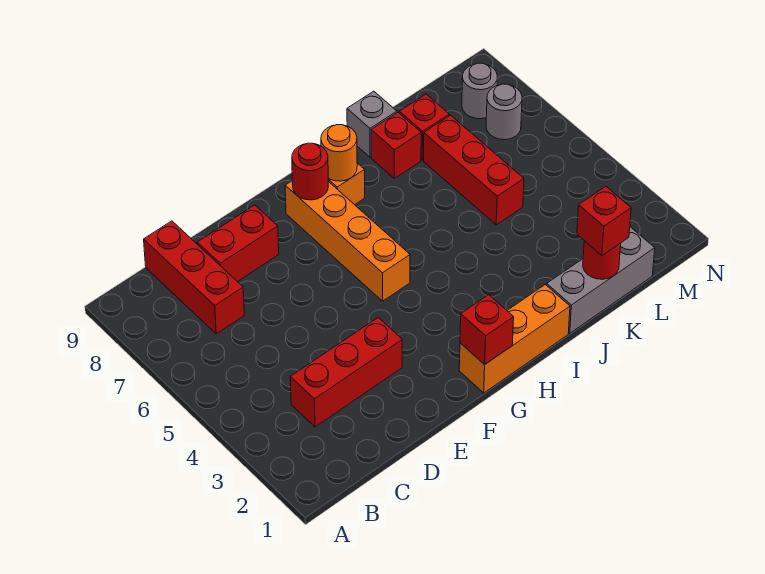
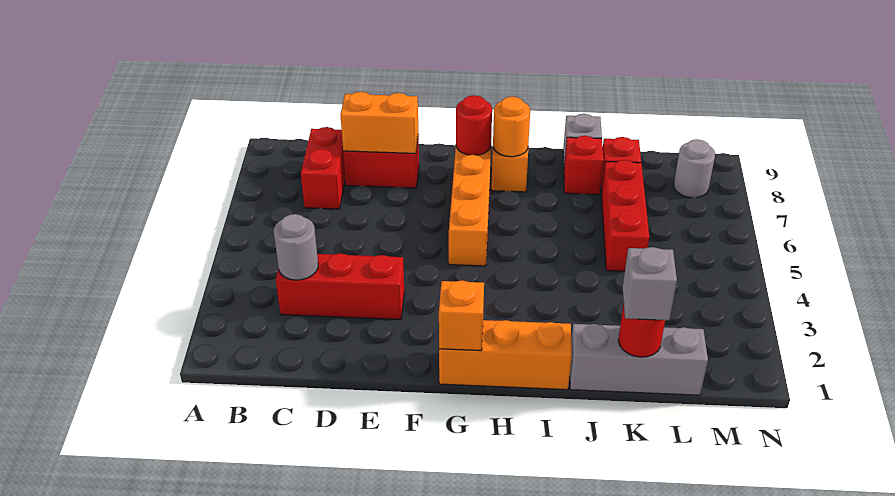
red 1x3 brick [144,221,244,334] -> red 1x2 brick [301,127,345,209]
none -> orange 1x2 brick [340,92,418,153]
red 1x1 brick [460,295,514,364] -> orange 1x1 brick [439,280,484,351]
red 1x1 brick [577,186,631,256] -> grey 1x1 brick [623,247,677,320]
grey 1x1 round brick [486,84,522,140] -> grey 1x1 round brick moved to [274,214,318,280]

